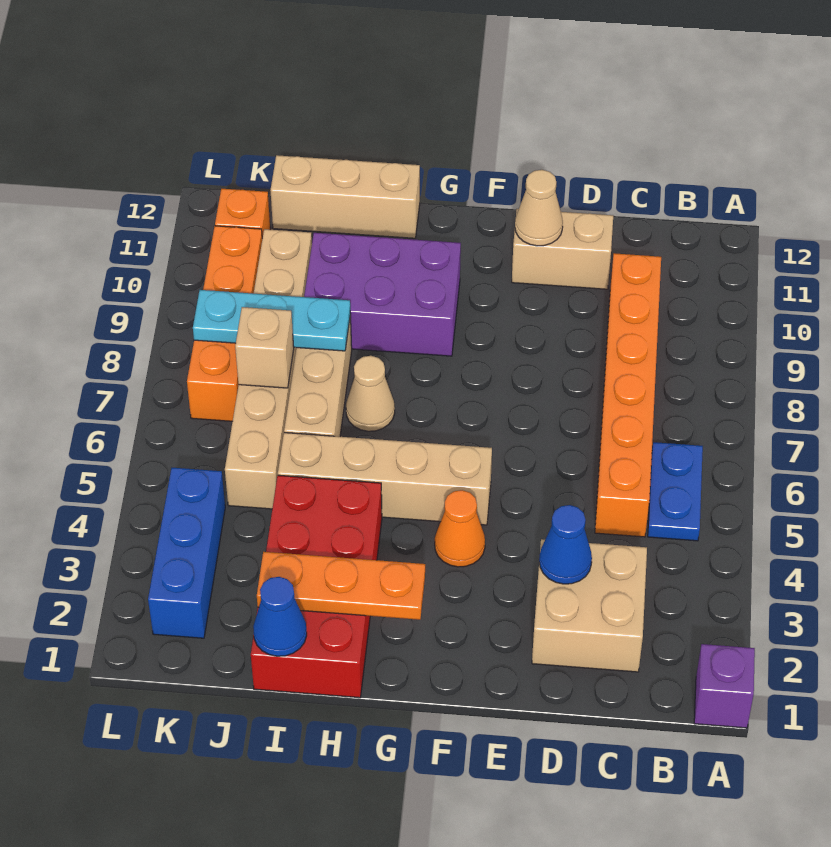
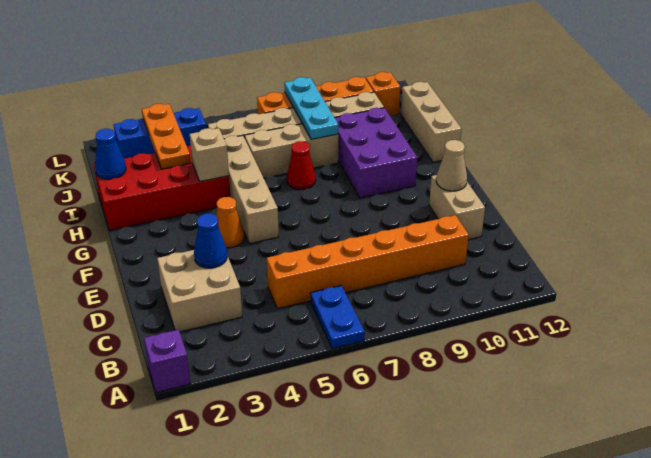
blue 1x2 plate [648,442,703,541] -> blue 1x2 plate turned to [310,286,365,349]
orange 1x3 plate [257,552,425,620] -> orange 1x3 plate moved to [142,104,191,169]
tan 1x1 cone [346,356,395,431] -> red 1x1 cone [287,141,316,190]
tan 1x1 brick [235,307,294,388] -> tan 1x1 brick moved to [190,128,229,182]

